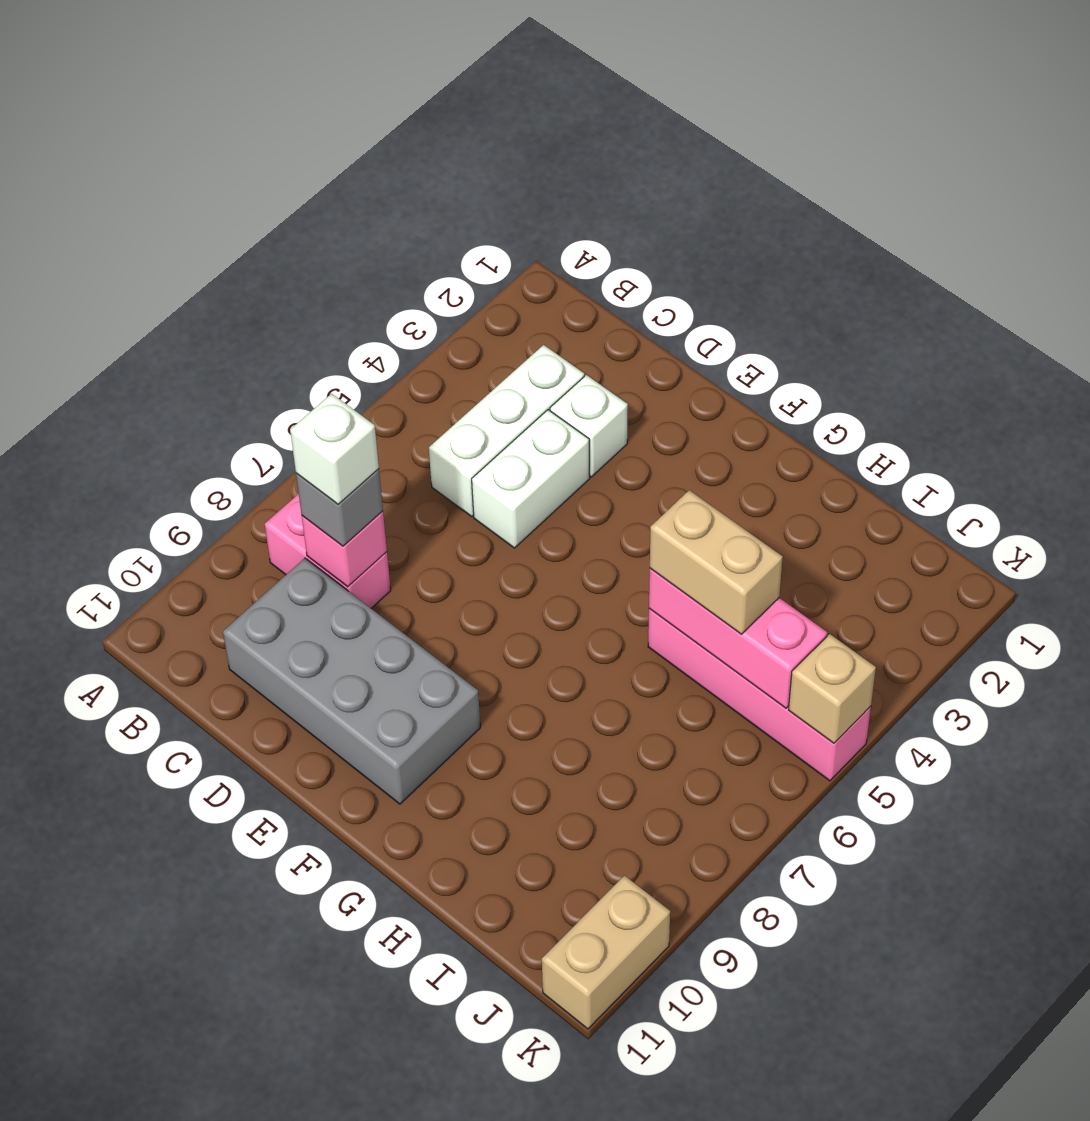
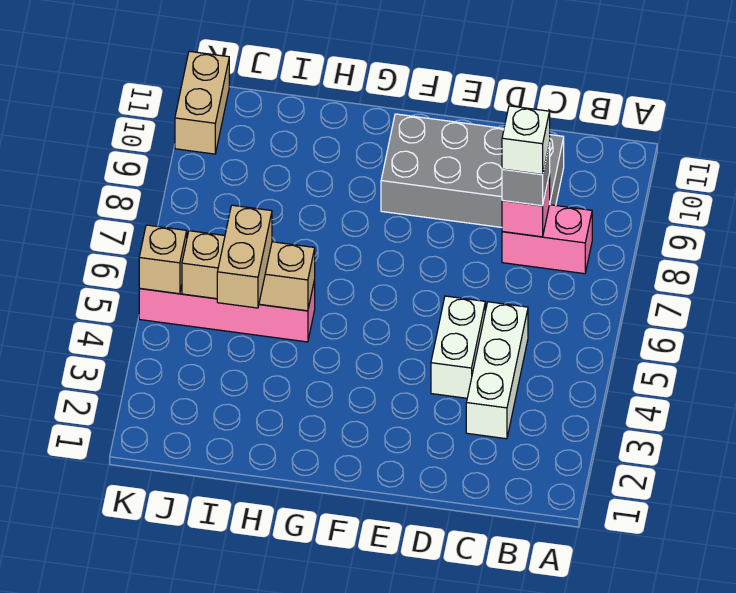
white 1x1 brick [550,375,628,477] -> none
pink 1x3 brick [649,568,827,708] -> tan 1x3 brick [182,231,315,311]
tan 1x2 brick [650,490,783,634] -> tan 1x2 brick turned to [217,205,272,308]

